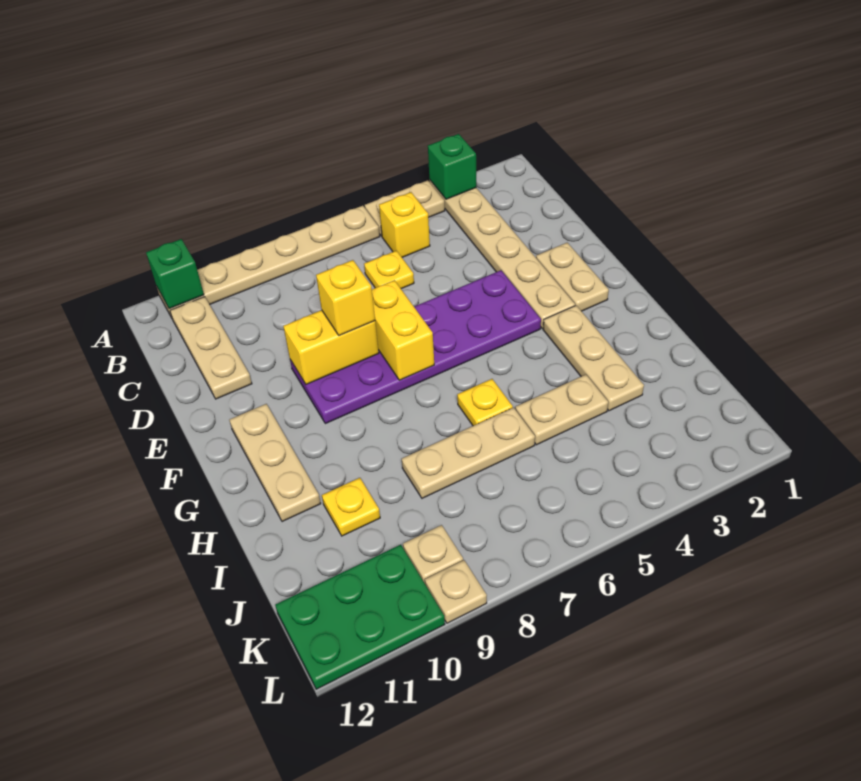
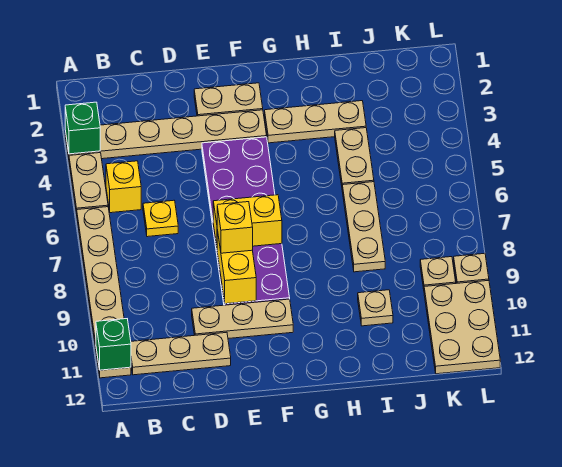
tan 1x3 plate [230,404,321,522] -> tan 1x3 plate moved to [192,299,293,339]
yellow 1x1 plate [457,379,513,426] -> none
yellow 1x1 plate [322,478,380,536] -> tan 1x1 plate [358,290,393,326]
green 2x3 plate [275,545,445,689] -> tan 2x3 plate [424,280,500,374]

